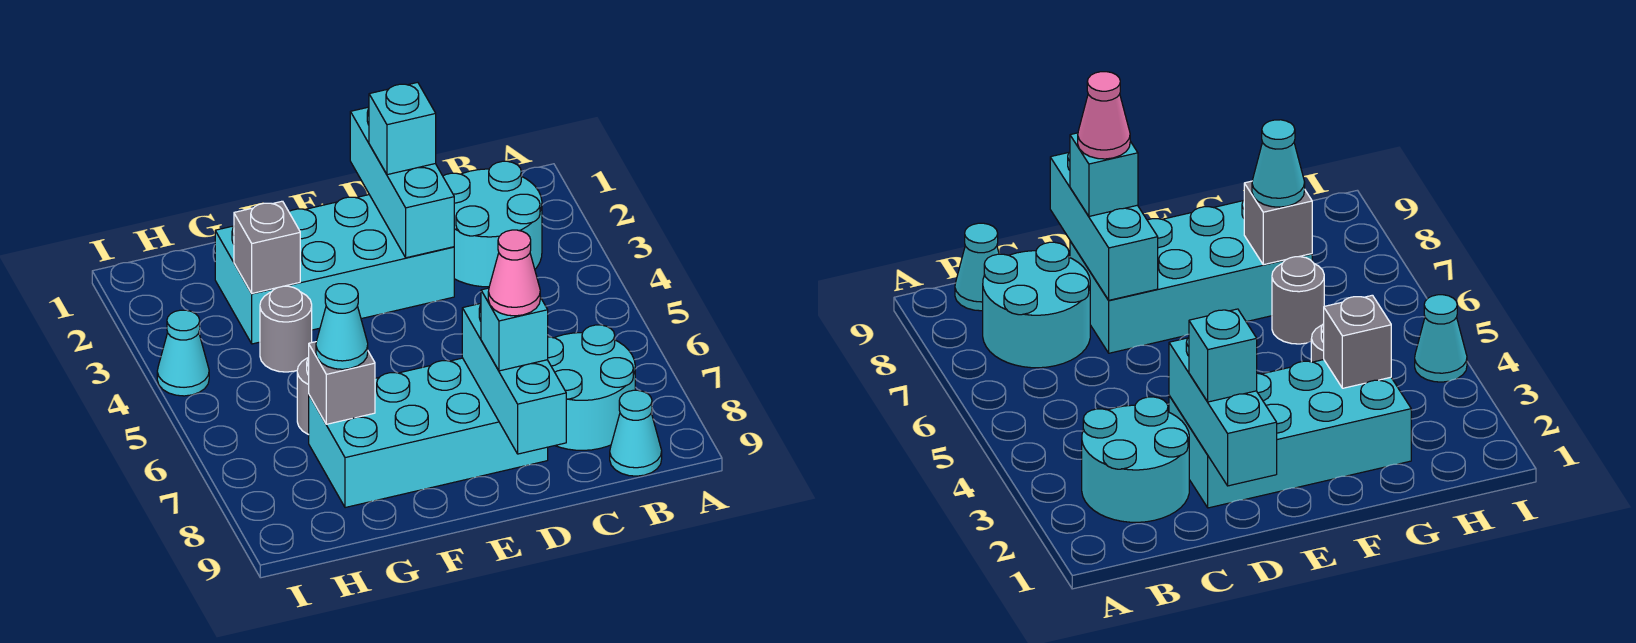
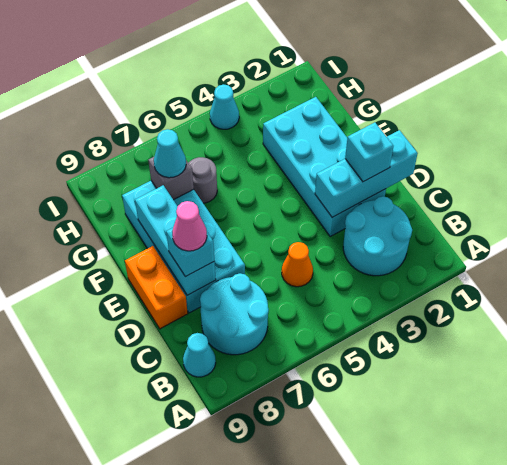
none -> orange 1x1 cone [282,242,313,287]
cyan 1x3 brick [462,303,566,454] -> cyan 1x3 brick turned to [135,185,216,295]
none -> orange 1x2 brick [125,246,188,329]
grey 1x1 brick [234,201,300,293] -> none
grey 1x1 round brick [260,286,312,372] -> none

